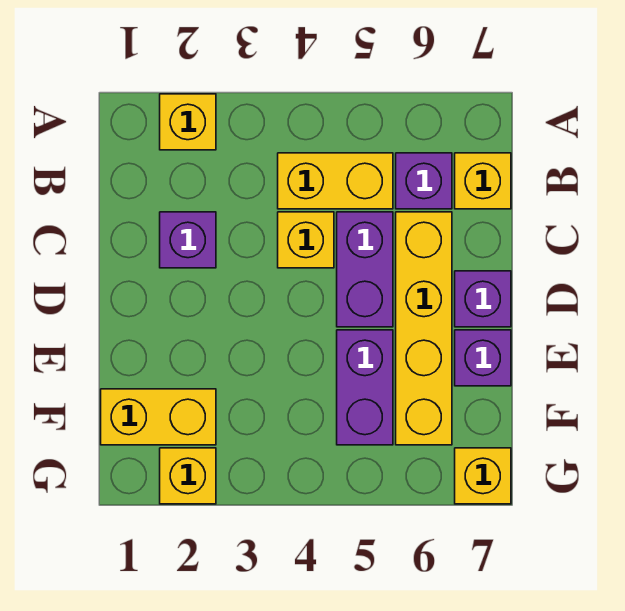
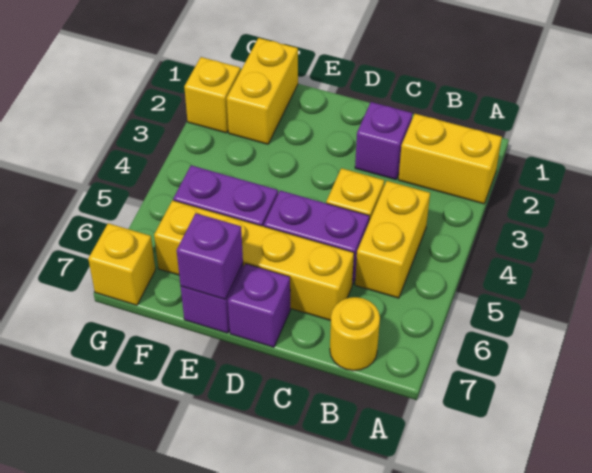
yellow 1x1 brick [160,94,216,150] -> yellow 1x2 brick [398,114,502,204]
purple 1x1 brick [396,153,452,209] -> purple 1x1 brick moved to [177,213,243,299]
yellow 1x1 brick [455,153,511,209] -> yellow 1x1 round brick [330,297,380,371]

